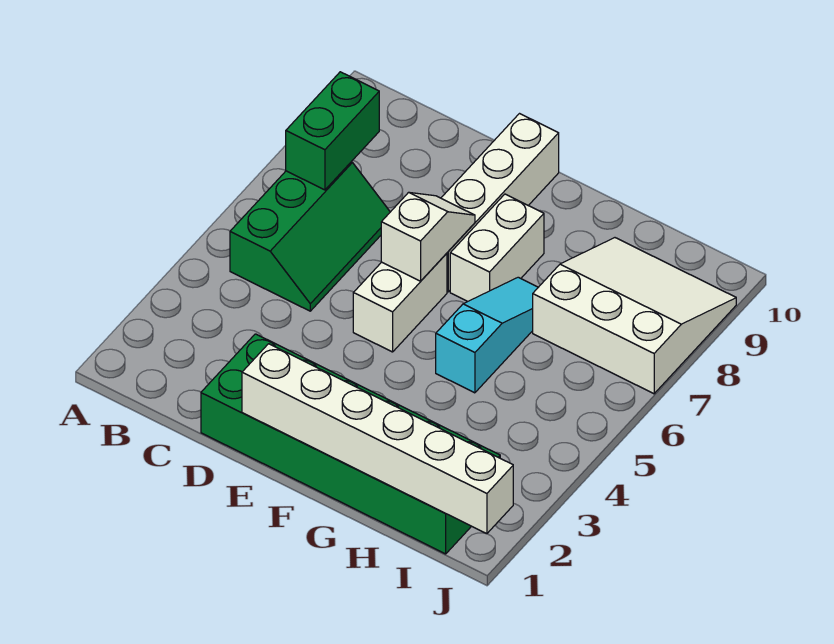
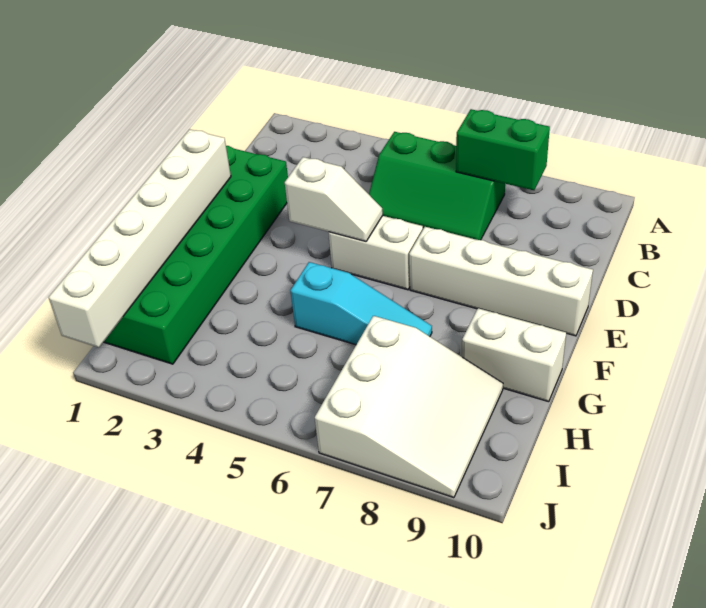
white 1x2 slope [381,192,475,281] -> white 1x2 slope moved to [285,157,383,241]
white 1x2 brick [450,194,544,302] -> white 1x2 brick moved to [462,308,566,402]

